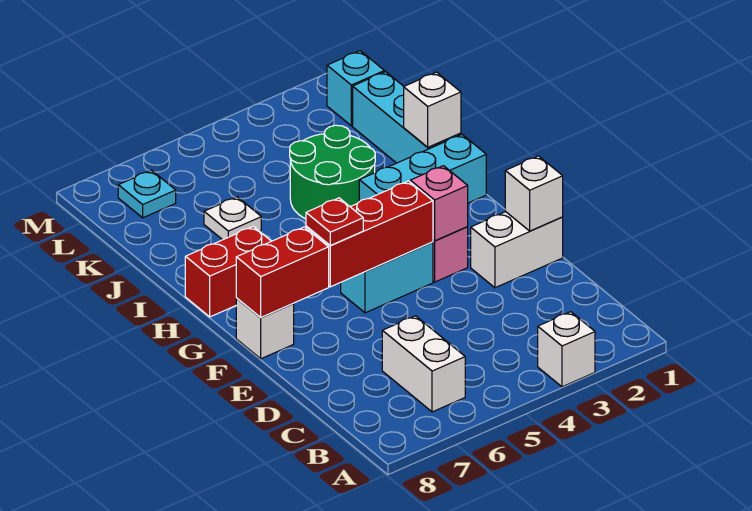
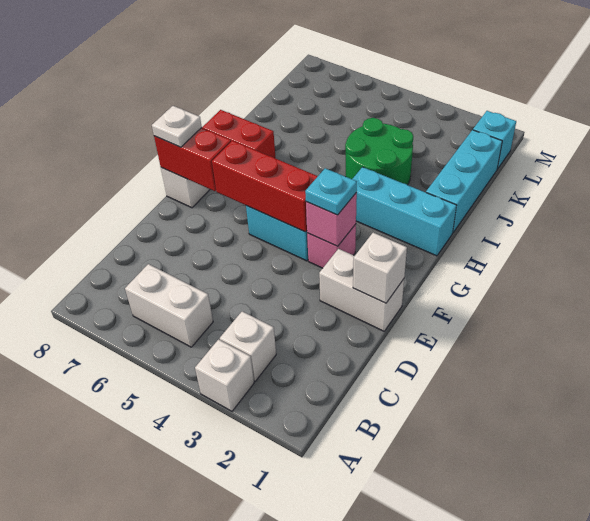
white 1x2 brick [382,316,465,412] -> white 1x2 brick turned to [125,264,213,347]
red 1x1 plate [306,198,363,245] -> none
white 1x1 brick [404,72,461,147] -> white 1x1 brick moved to [220,311,276,381]
white 1x1 plate [204,197,261,240] -> white 1x1 plate moved to [152,106,202,147]
cyan 1x1 plate [118,170,176,218] -> cyan 1x1 plate moved to [305,168,357,215]

